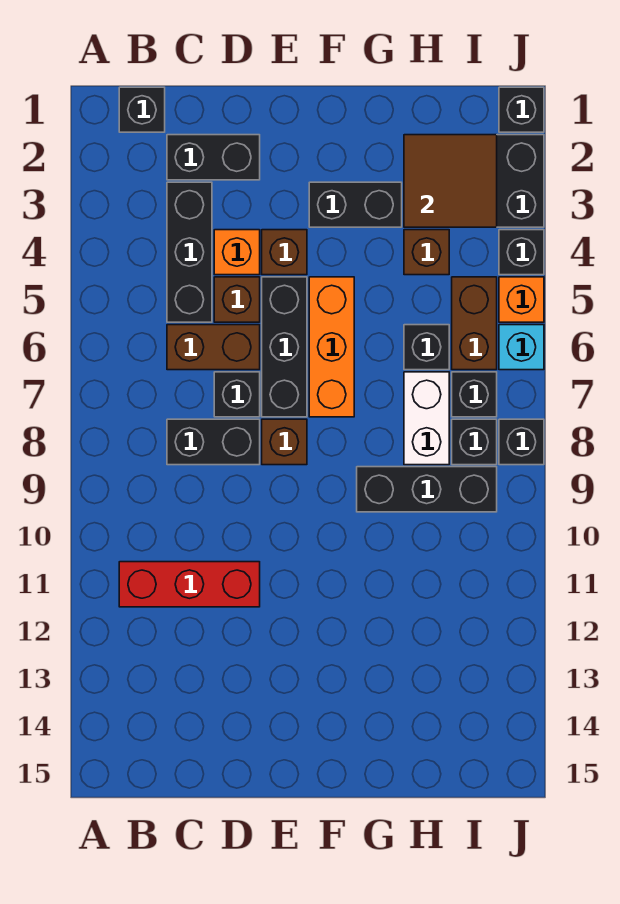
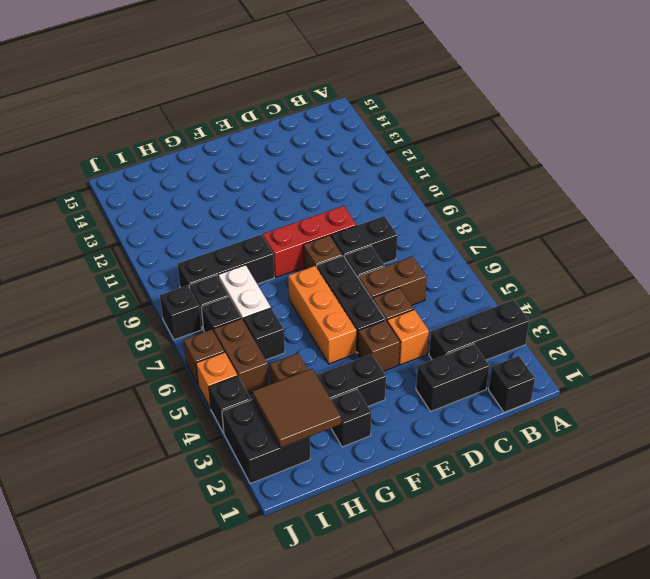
red 1x3 brick [119,562,260,607] -> red 1x3 brick moved to [263,206,357,277]
black 1x3 brick [167,182,212,322] -> black 1x3 brick turned to [429,300,529,360]
black 1x1 brick [499,87,544,132] -> black 1x1 brick moved to [331,389,371,447]
cyan 1x1 brick [499,325,544,370] -> brown 1x1 brick [184,330,224,384]

